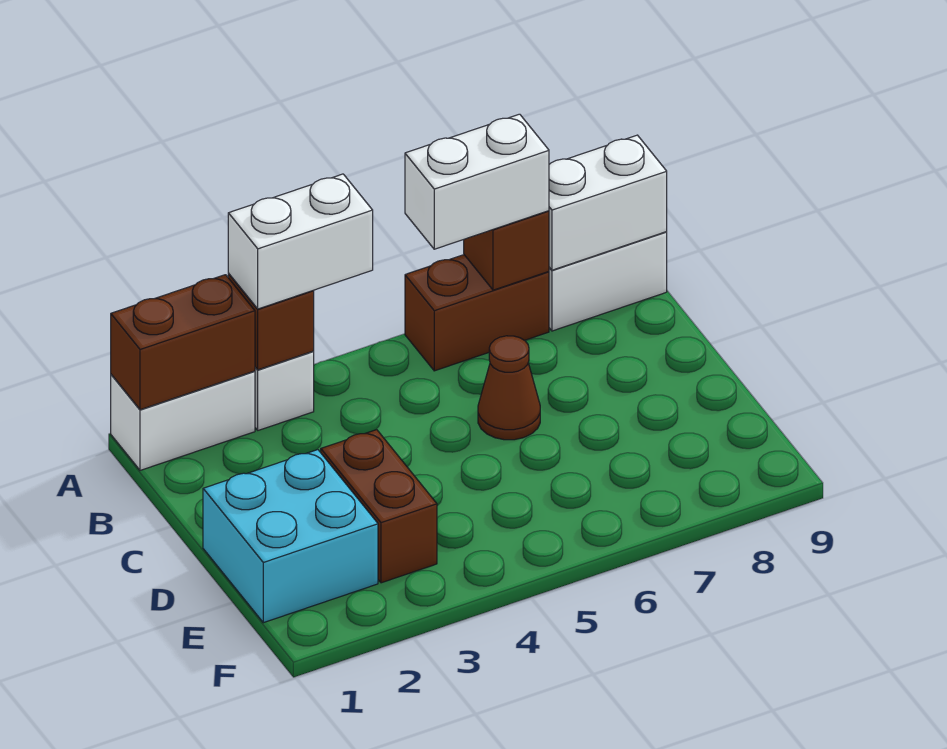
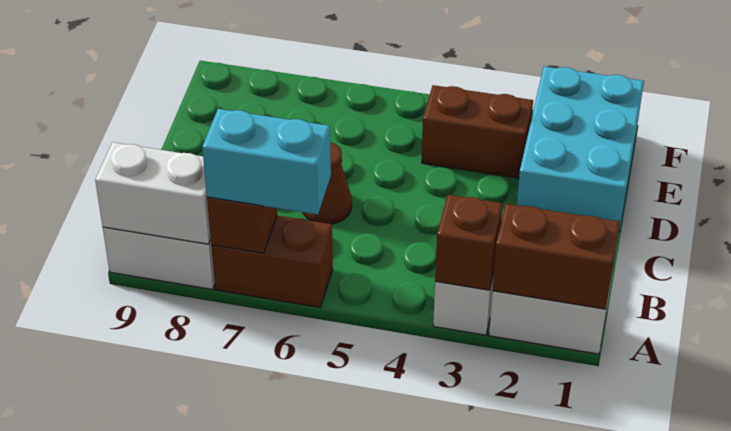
white 1x2 brick [228,174,373,309] -> none
white 1x2 brick [405,114,549,249] -> cyan 1x2 brick [202,109,331,215]
cyan 2x2 brick [203,450,378,623] -> cyan 2x3 brick [517,66,644,232]
brown 1x2 brick [321,430,437,583] -> brown 1x2 brick turned to [422,85,533,178]

